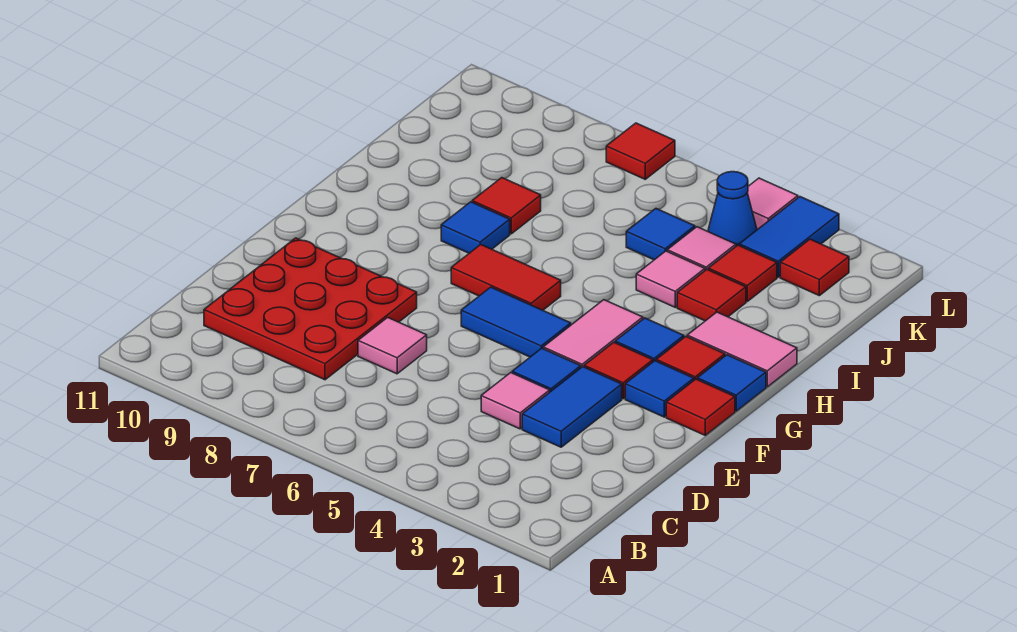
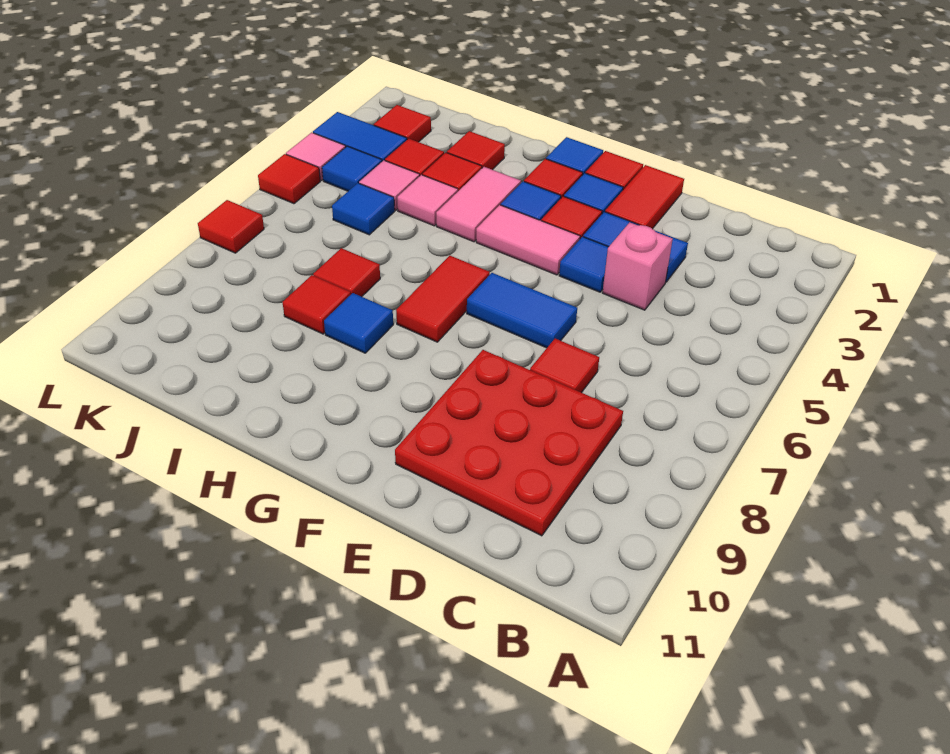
pink 1x1 tile [481,373,550,429] -> pink 1x1 brick [603,222,673,310]
pink 1x1 tile [358,317,427,374] -> red 1x1 tile [530,339,599,393]
none -> red 1x2 tile [605,165,684,229]
blue 1x2 tile [461,287,571,357] -> blue 1x2 tile turned to [467,273,577,348]
pink 1x2 tile [687,312,797,387] -> pink 1x2 tile moved to [436,167,521,242]
none -> red 1x1 tile [447,131,505,170]
none -> red 1x1 tile [313,248,380,297]
blue 1x1 cone [708,172,757,246] -> blue 1x1 tile [322,146,382,191]
none -> red 1x1 tile [258,154,320,204]

